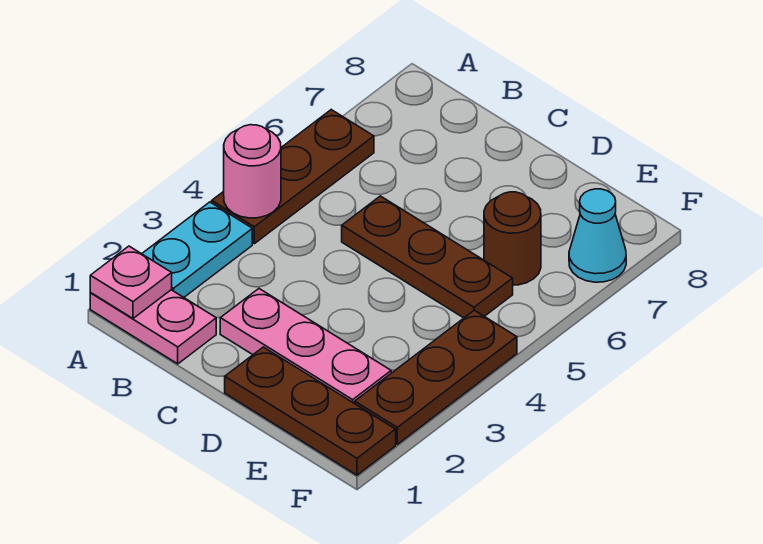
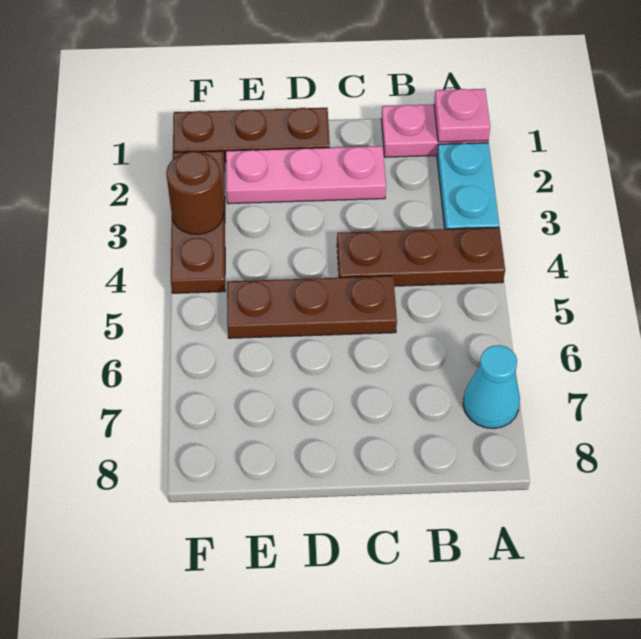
brown 1x3 plate [212,110,374,244] -> brown 1x3 plate turned to [337,227,505,286]
pink 1x1 round brick [224,125,281,218] -> none
brown 1x1 round brick [484,192,541,285] -> brown 1x1 round brick moved to [166,152,224,234]
cyan 1x1 cone [569,189,626,282] -> cyan 1x1 cone moved to [463,345,520,429]

